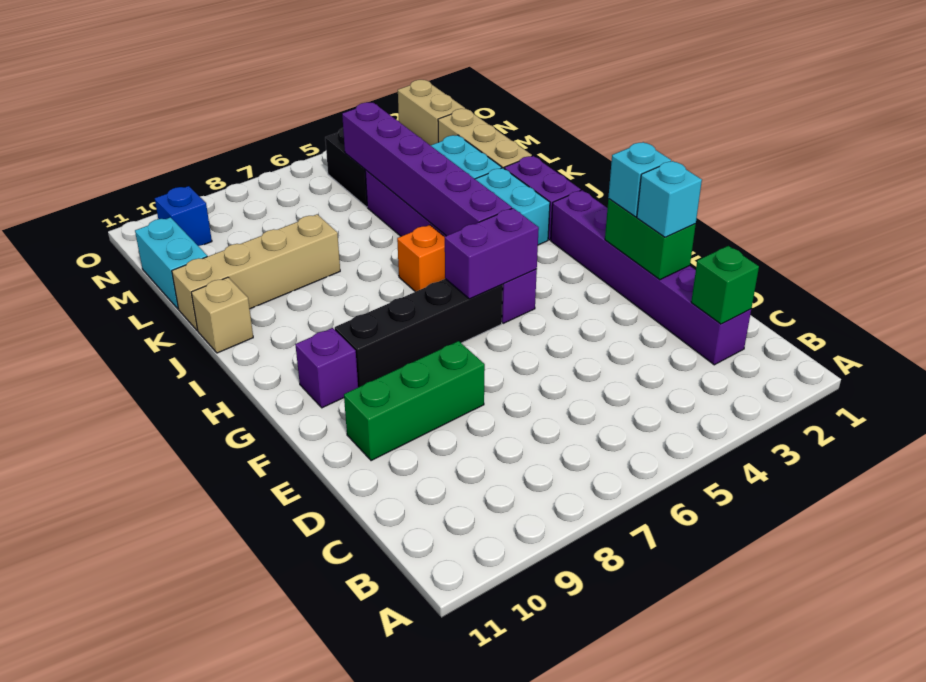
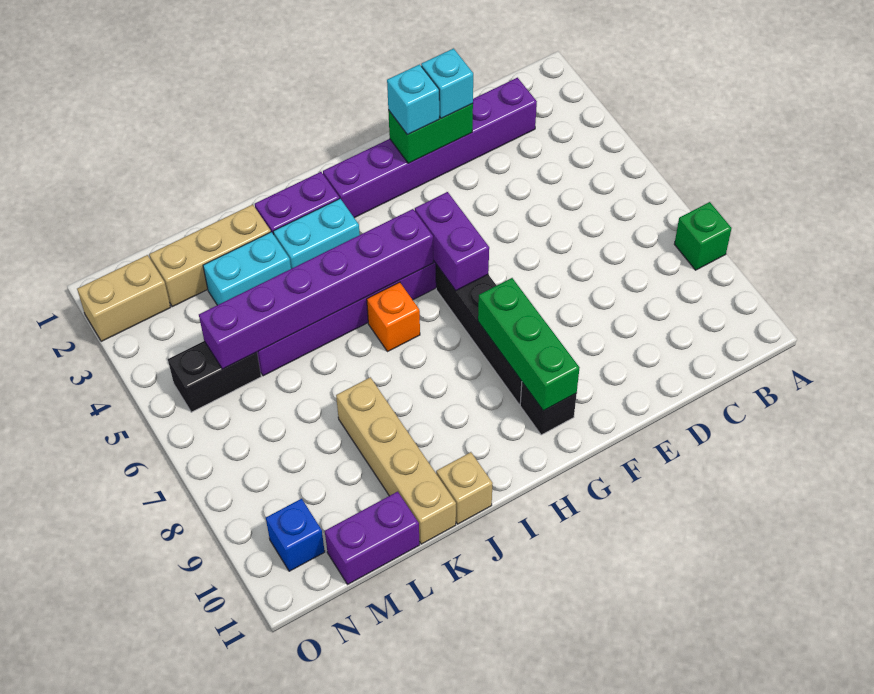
green 1x1 brick [691,246,759,324] -> green 1x1 brick moved to [674,202,732,270]
green 1x3 brick [344,341,485,461] -> green 1x3 brick moved to [478,278,579,411]
purple 1x1 brick [295,328,358,408] -> black 1x1 brick [520,383,577,435]
cyan 1x2 brick [135,217,207,309] -> purple 1x2 brick [325,492,420,584]

